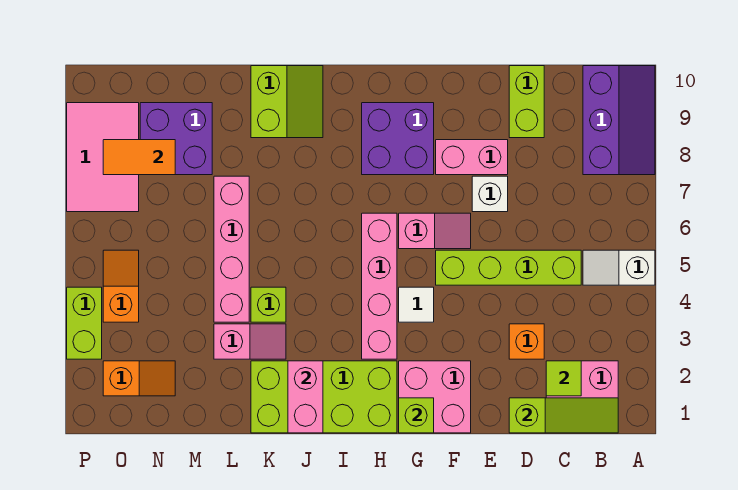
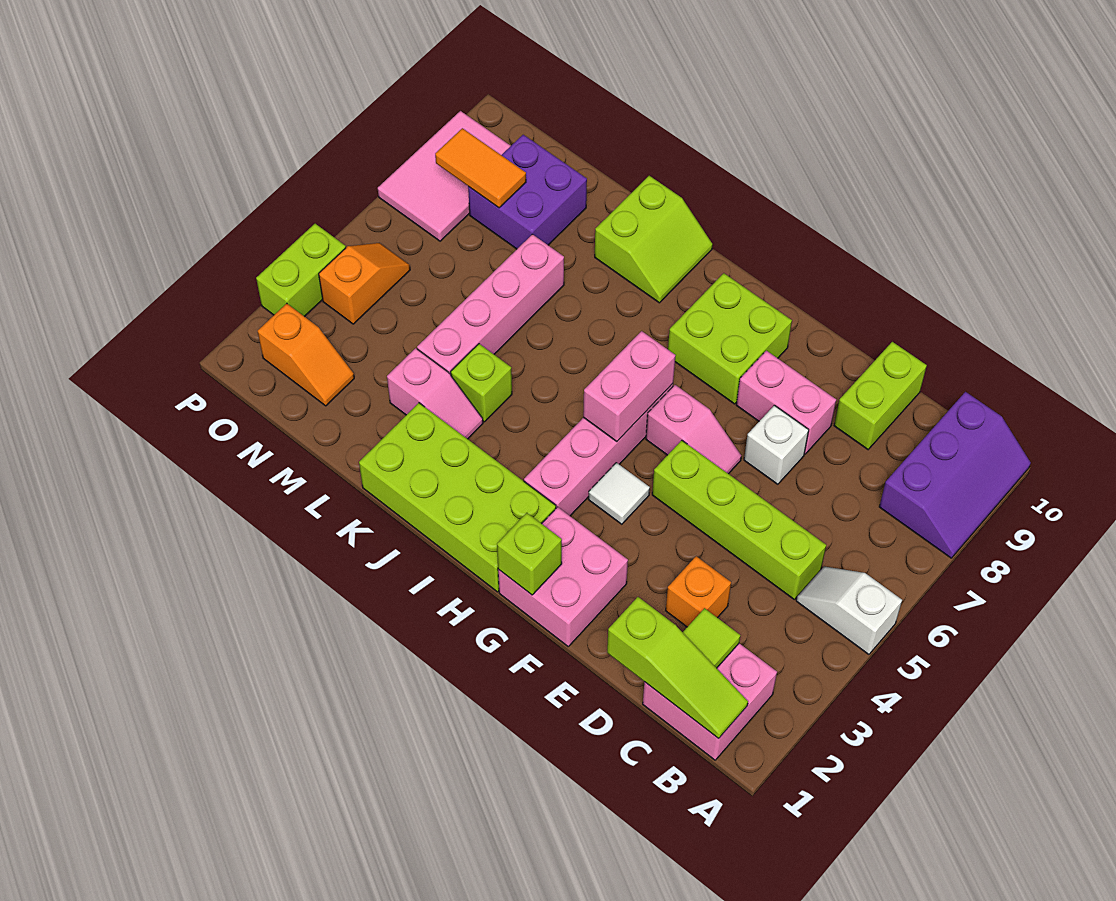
purple 2x2 brick [362,103,434,175] -> lime 2x2 brick [668,273,792,404]
pink 1x2 brick [288,361,323,433] -> pink 1x2 brick moved to [583,331,676,442]

